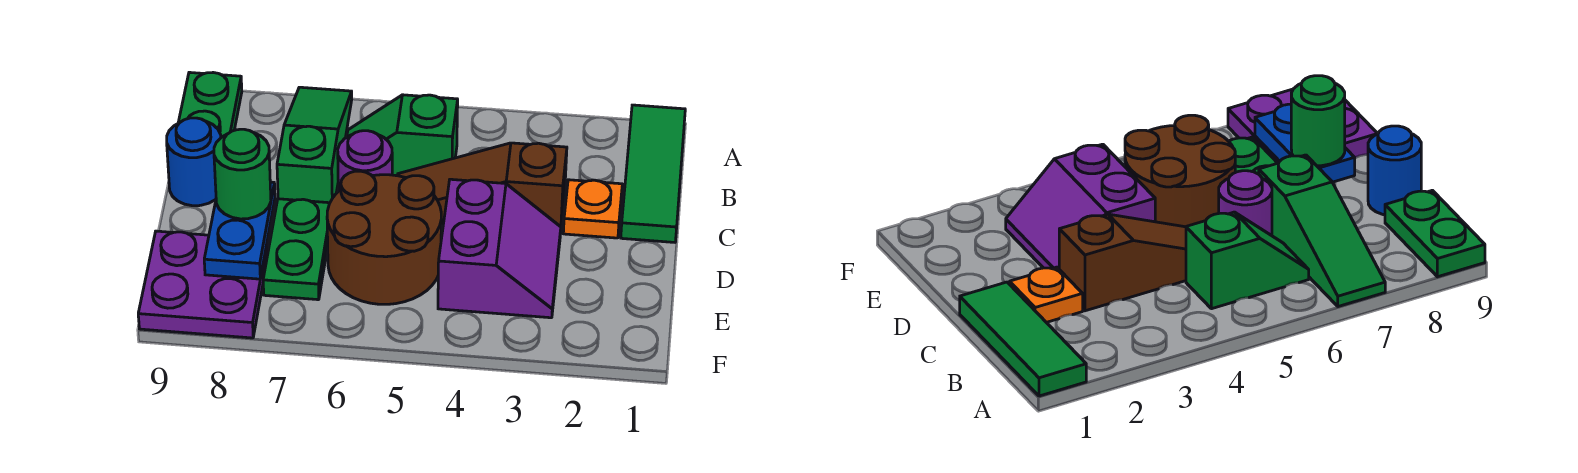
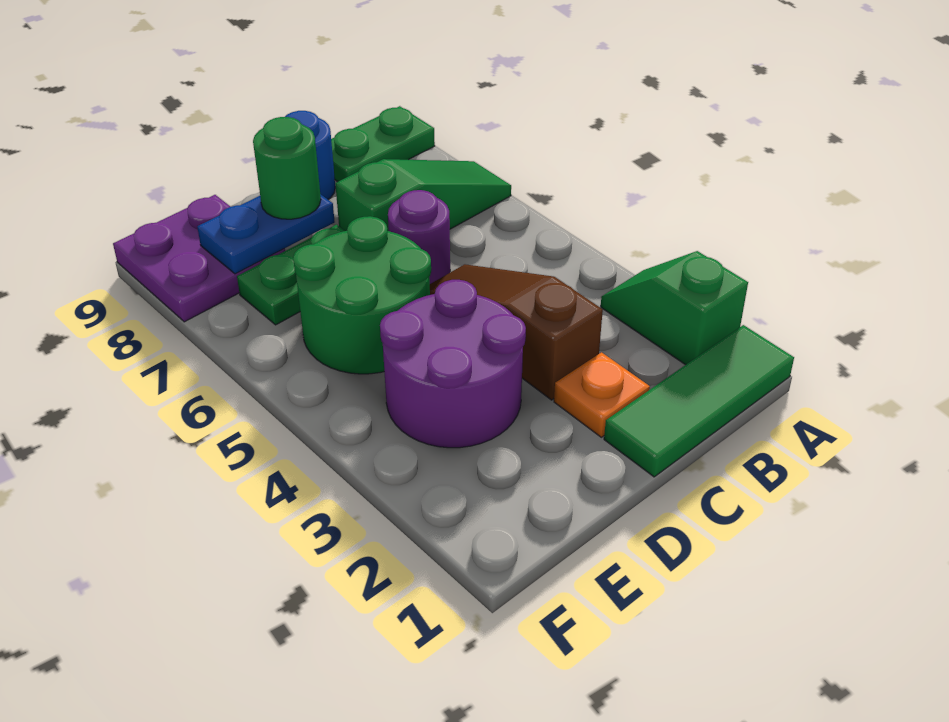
green 1x2 slope [347,95,458,176] -> green 1x2 slope moved to [601,251,748,365]
purple 2x2 slope [438,179,561,318] -> purple 2x2 round brick [380,280,526,448]
brown 2x2 round brick [327,171,441,304] -> green 2x2 round brick [293,216,431,374]

